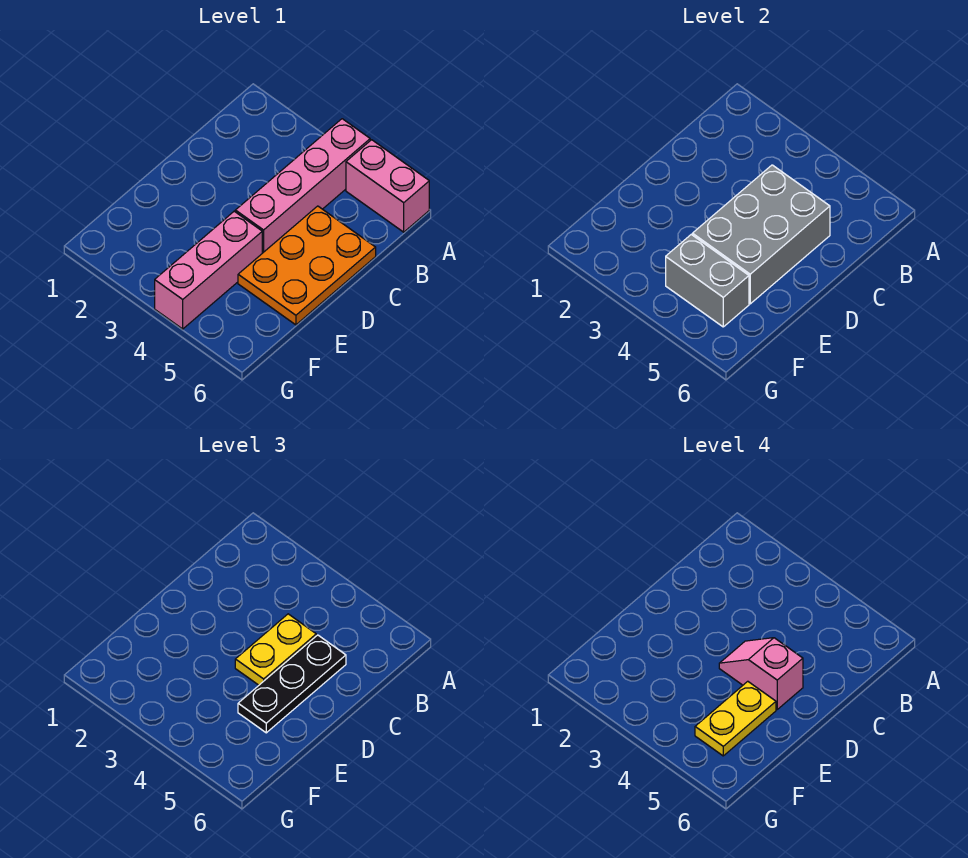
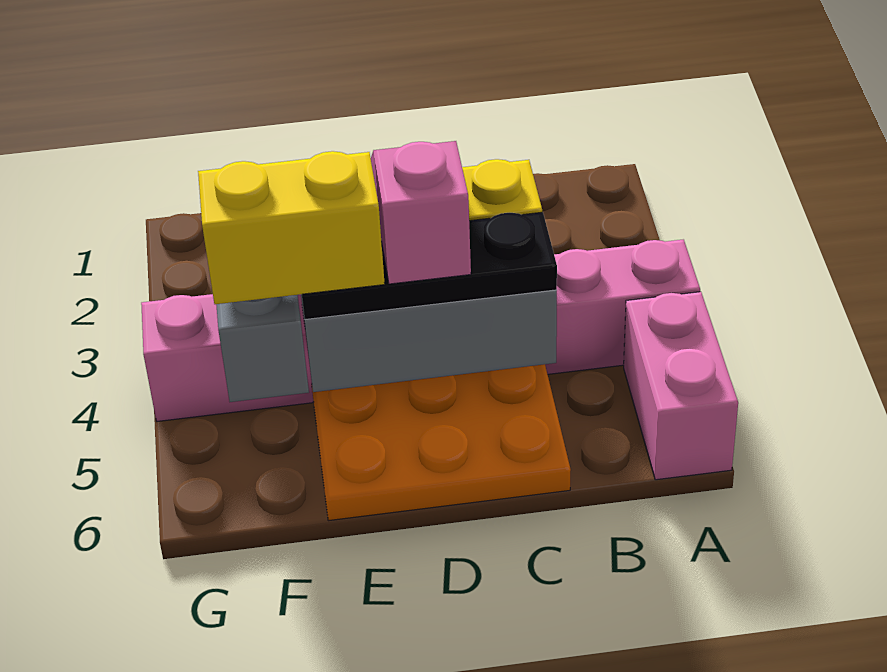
yellow 1x2 plate [695,681,776,756] -> yellow 1x2 brick [198,151,385,304]

